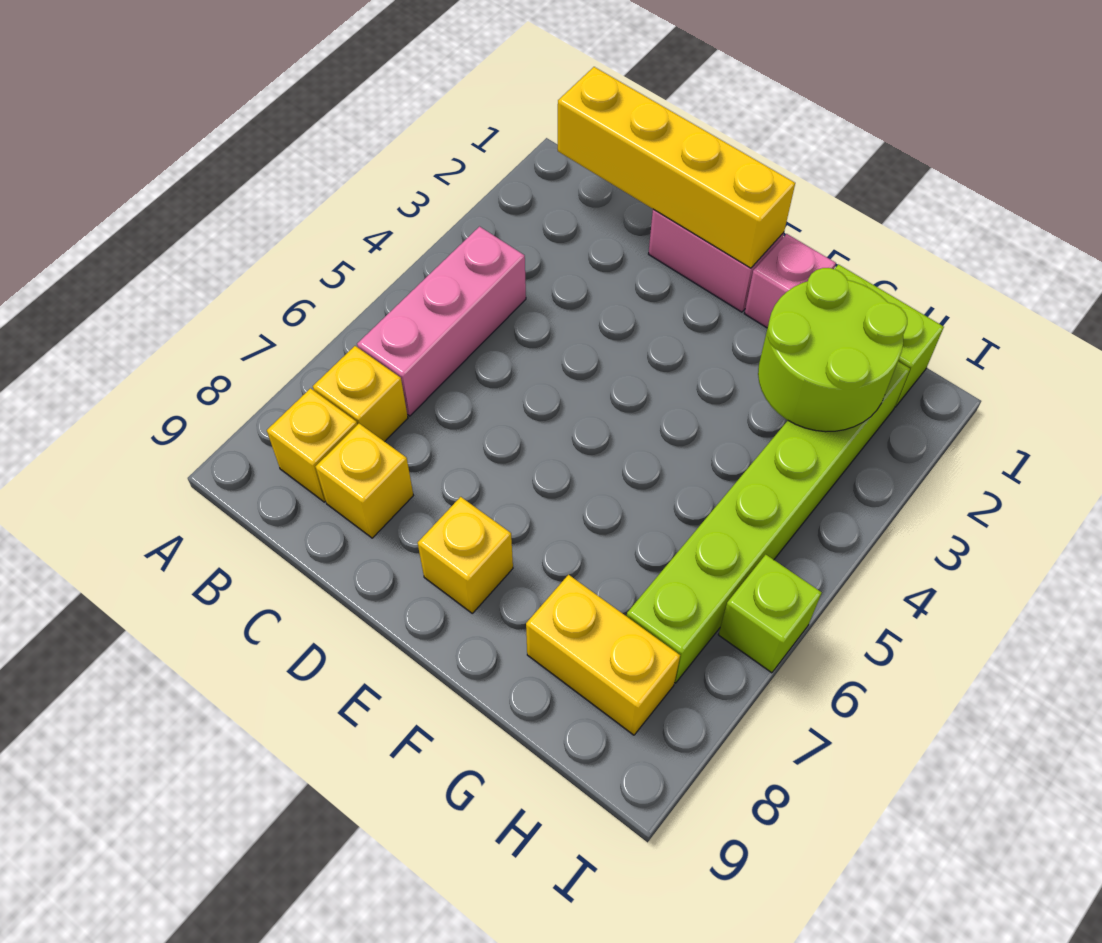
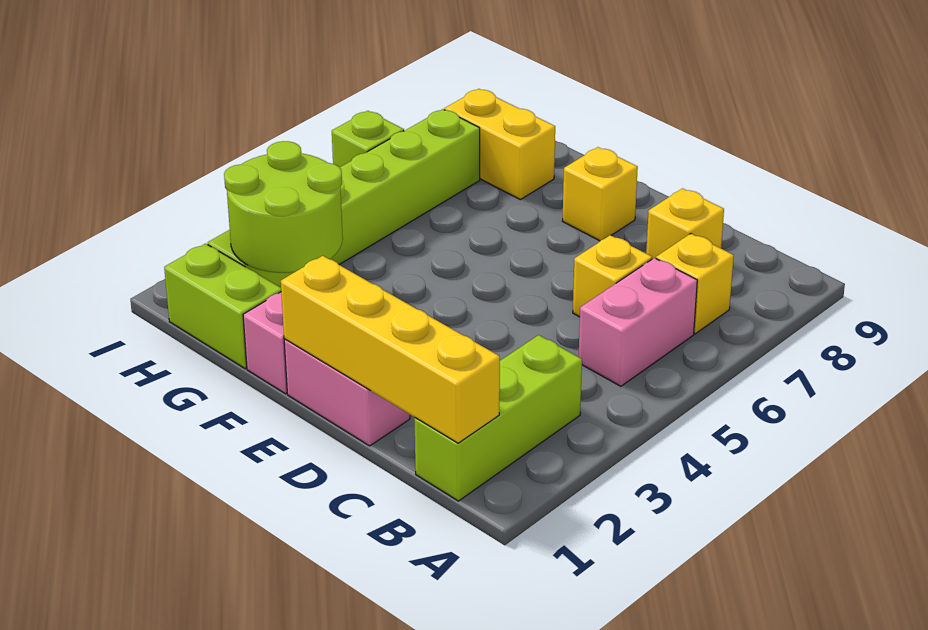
none -> lime 1x3 brick [414,335,582,501]
pink 1x3 brick [357,227,526,416] -> pink 1x2 brick [579,258,697,386]
yellow 1x1 brick [267,388,357,502] -> yellow 1x1 brick moved to [573,235,652,317]

